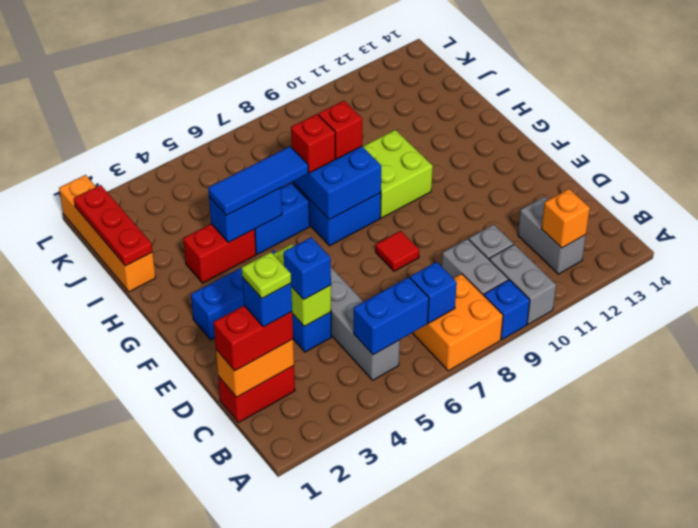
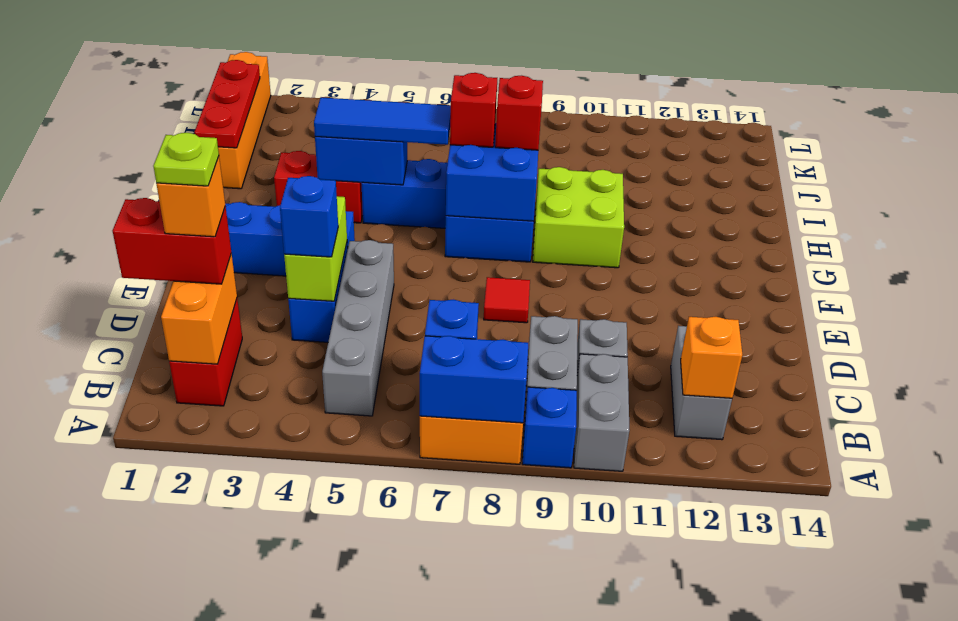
blue 1x2 brick [354,277,429,355] -> blue 1x2 brick moved to [420,336,528,423]
red 1x2 brick [218,366,295,423] -> red 1x2 brick turned to [169,299,242,406]
orange 1x2 brick [216,339,294,397] -> orange 1x2 brick turned to [161,253,237,364]
blue 1x1 brick [242,277,292,327] -> orange 1x1 brick [156,157,225,237]

